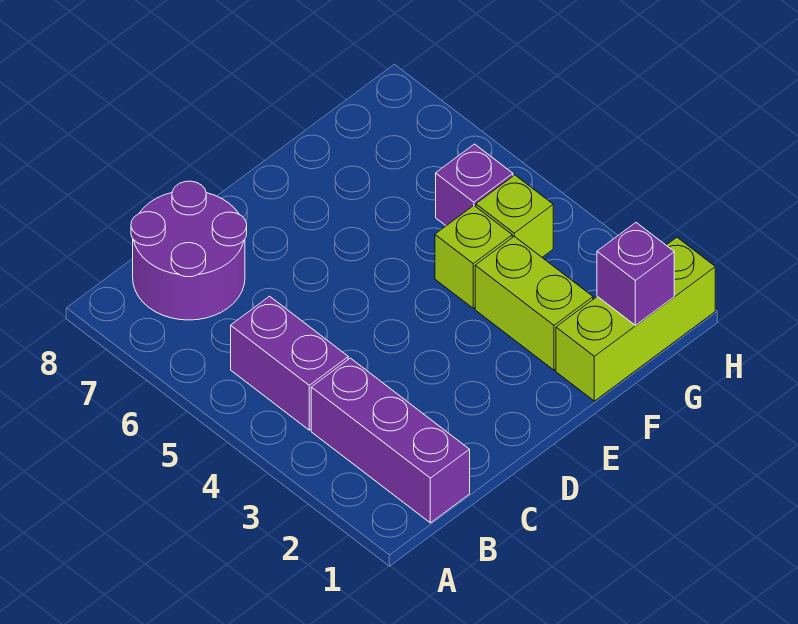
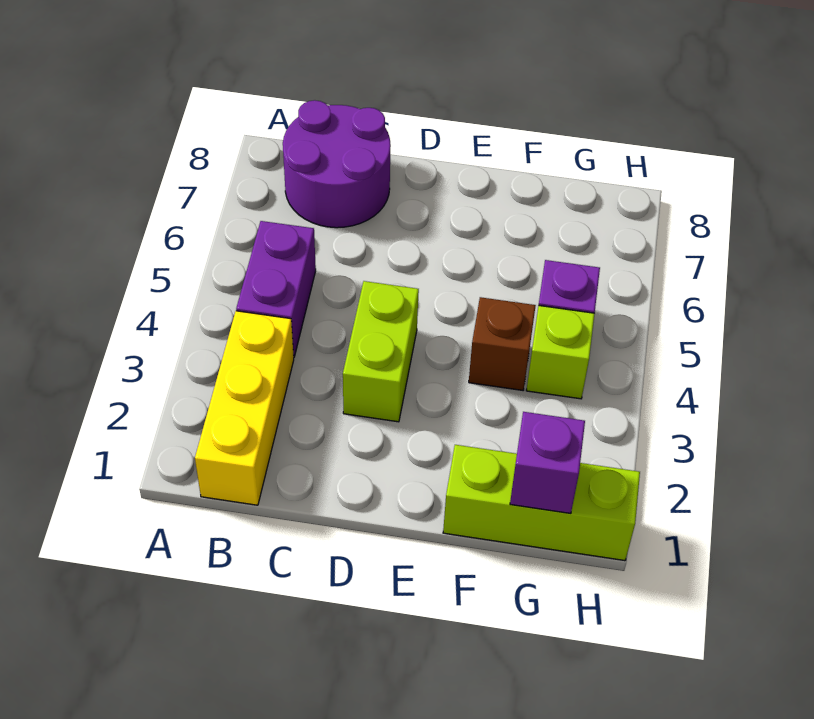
purple 1x3 brick [311,358,470,523] -> yellow 1x3 brick [195,311,294,505]
lime 1x2 brick [475,236,593,370] -> lime 1x2 brick moved to [343,281,419,422]
lime 1x1 brick [435,206,512,308] -> brown 1x1 brick [469,297,536,390]

